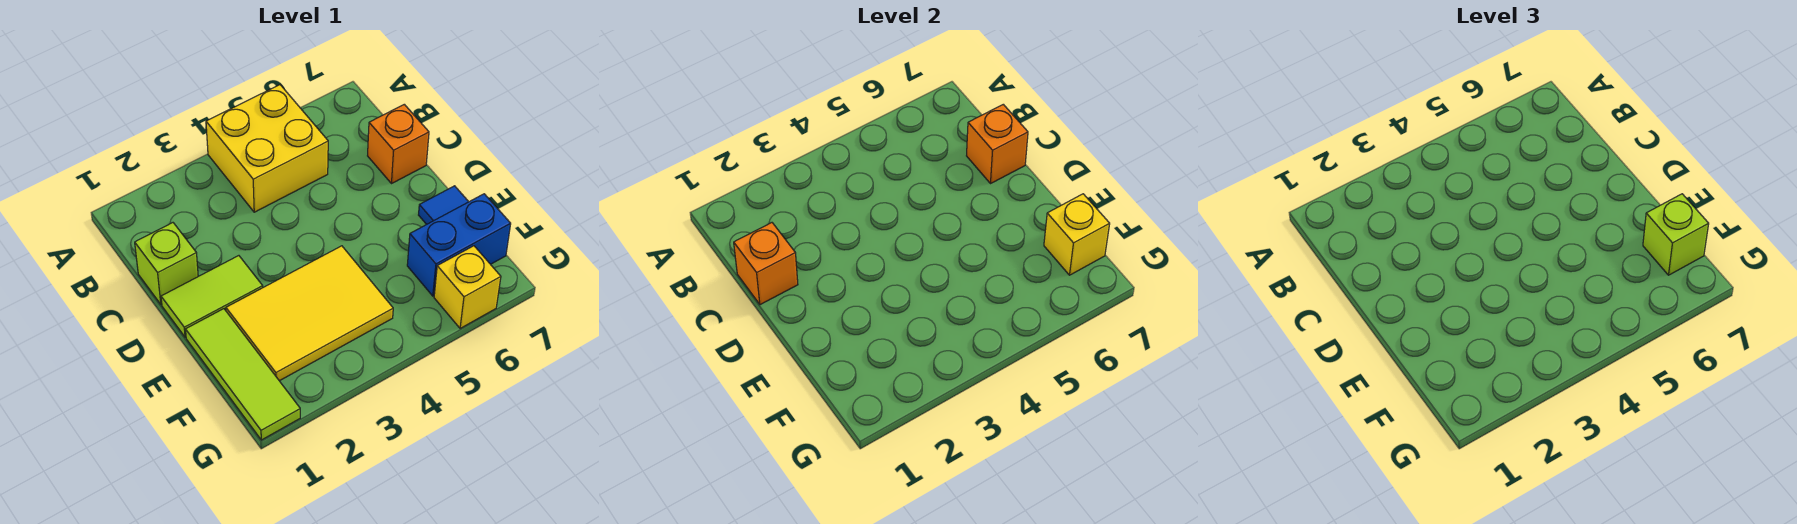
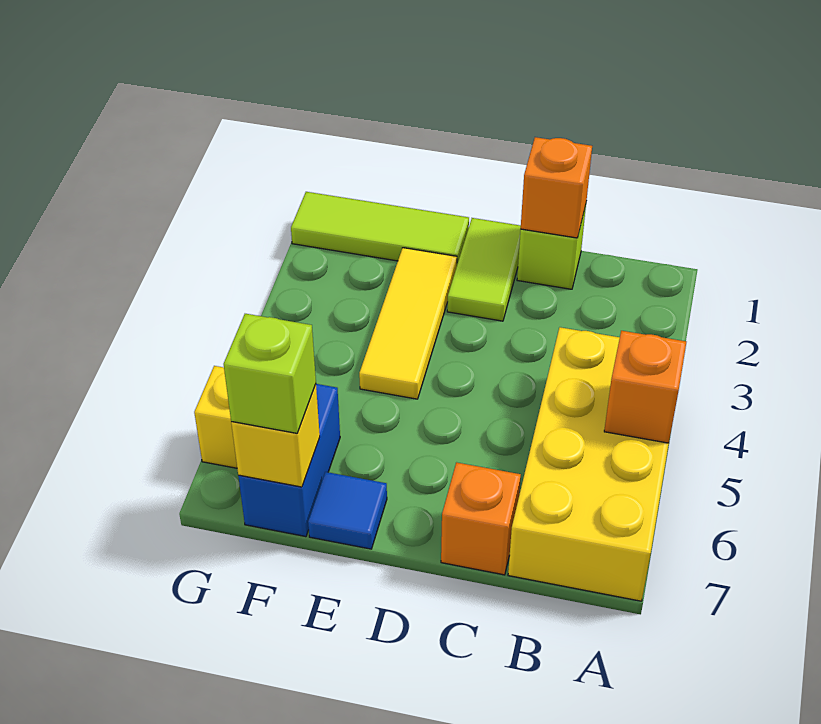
yellow 2x2 brick [206,85,328,212] -> yellow 2x4 brick [508,327,669,601]
orange 1x1 brick [967,104,1028,183] -> orange 1x1 brick moved to [604,331,686,443]
yellow 2x3 tile [226,246,393,381] -> yellow 1x3 tile [359,248,457,399]

